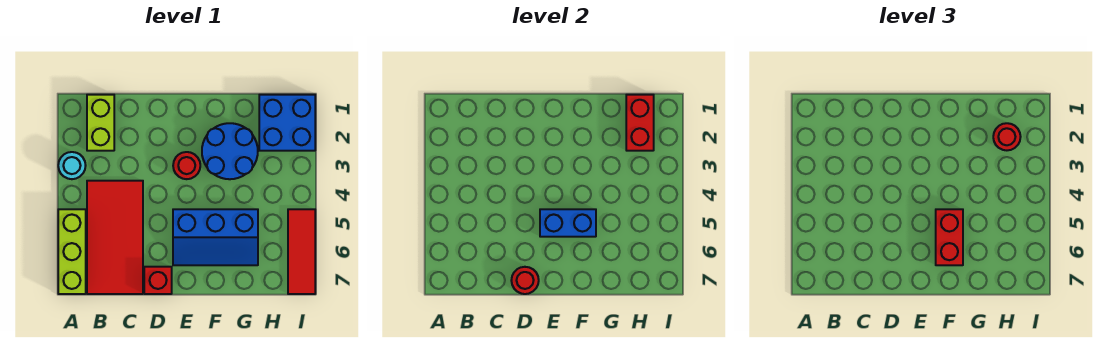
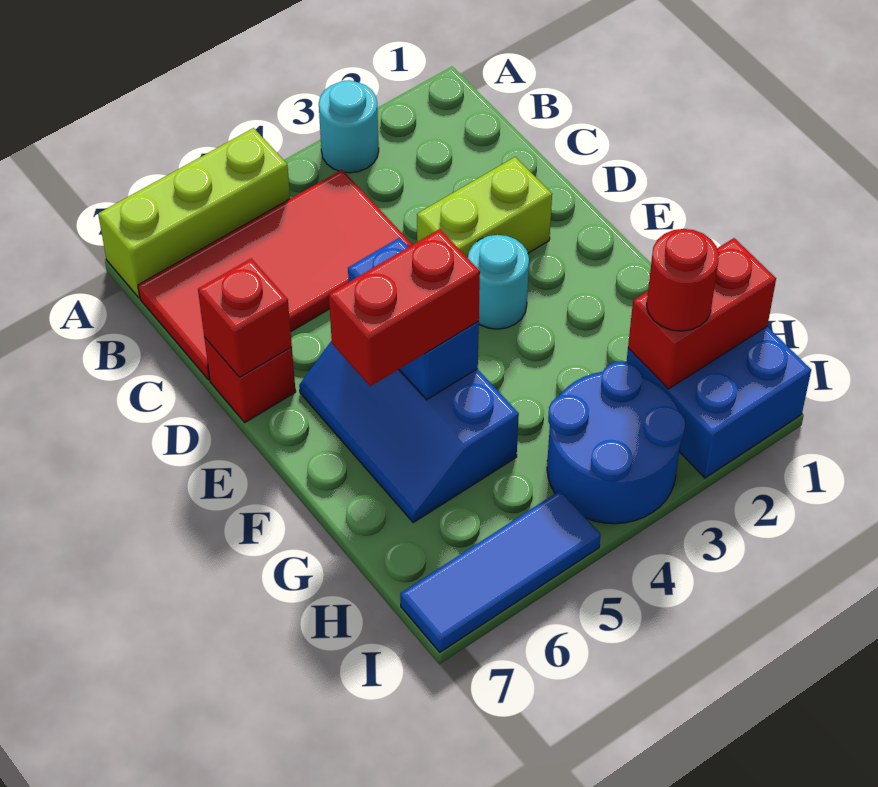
lime 1x2 brick [87,95,114,151] -> lime 1x2 brick moved to [417,157,552,258]
red 1x1 round brick [511,267,539,294] -> red 1x1 brick [198,259,292,377]
red 1x1 round brick [173,152,200,179] -> cyan 1x1 round brick [468,235,529,329]
blue 2x2 round brick [202,123,258,179] -> blue 2x2 round brick moved to [547,361,685,524]
red 1x3 tile [288,209,315,294] -> blue 1x3 tile [400,490,601,652]

